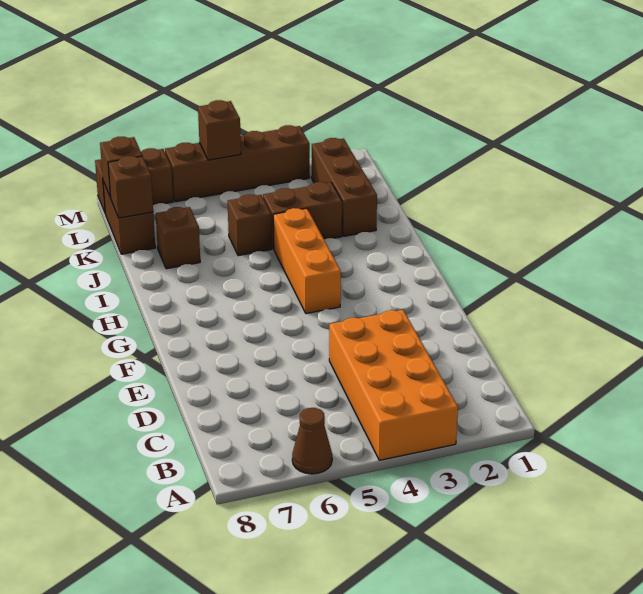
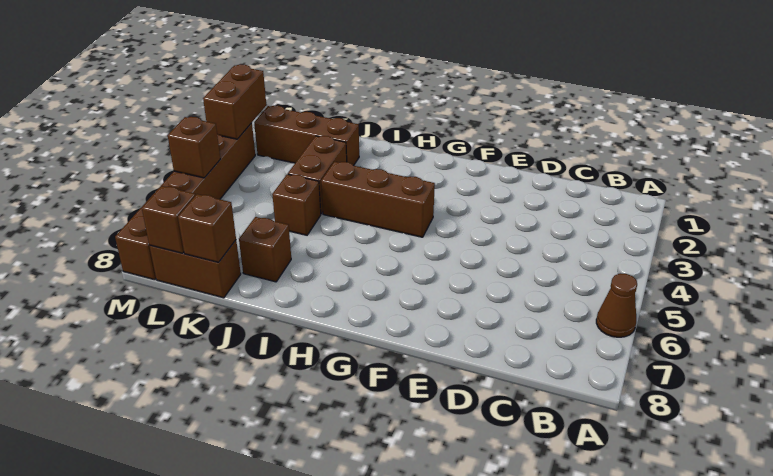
orange 2x4 brick [329,310,458,460] -> none
orange 1x3 brick [273,208,341,314] -> brown 1x3 brick [321,162,435,237]
none -> brown 1x2 brick [203,64,266,139]

